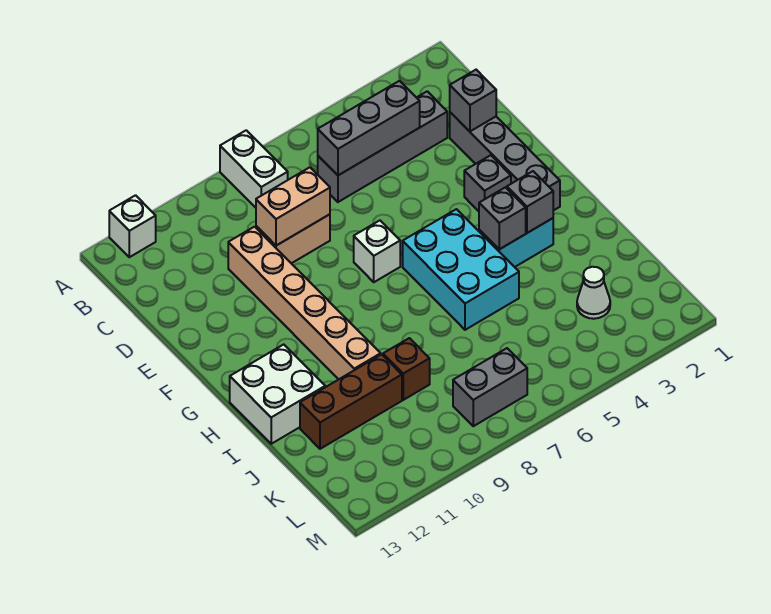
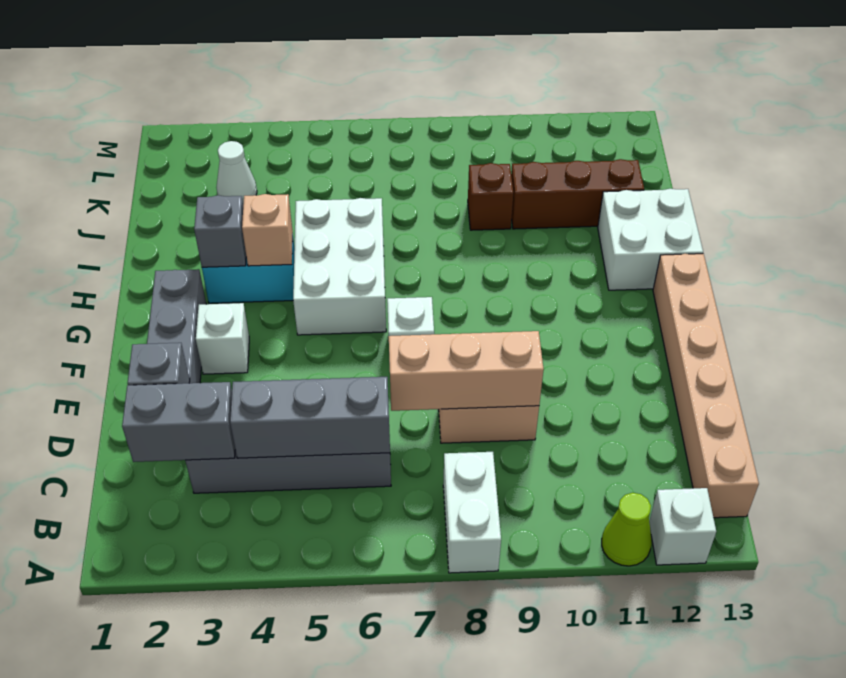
none -> lime 1x1 cone [602,493,652,566]
tan 1x2 brick [256,167,330,246] -> tan 1x3 brick [389,331,544,411]
tan 1x6 brick [228,227,381,379] -> tan 1x6 brick moved to [653,254,759,518]
grey 1x1 brick [464,155,511,211] -> white 1x1 brick [196,303,249,374]
cyan 2x3 brick [403,209,519,330] -> white 2x3 brick [293,198,386,335]
grey 1x1 brick [479,187,526,249] -> tan 1x1 brick [242,194,293,266]
grey 1x2 brick [453,348,527,426] -> grey 1x2 brick moved to [122,382,235,462]

